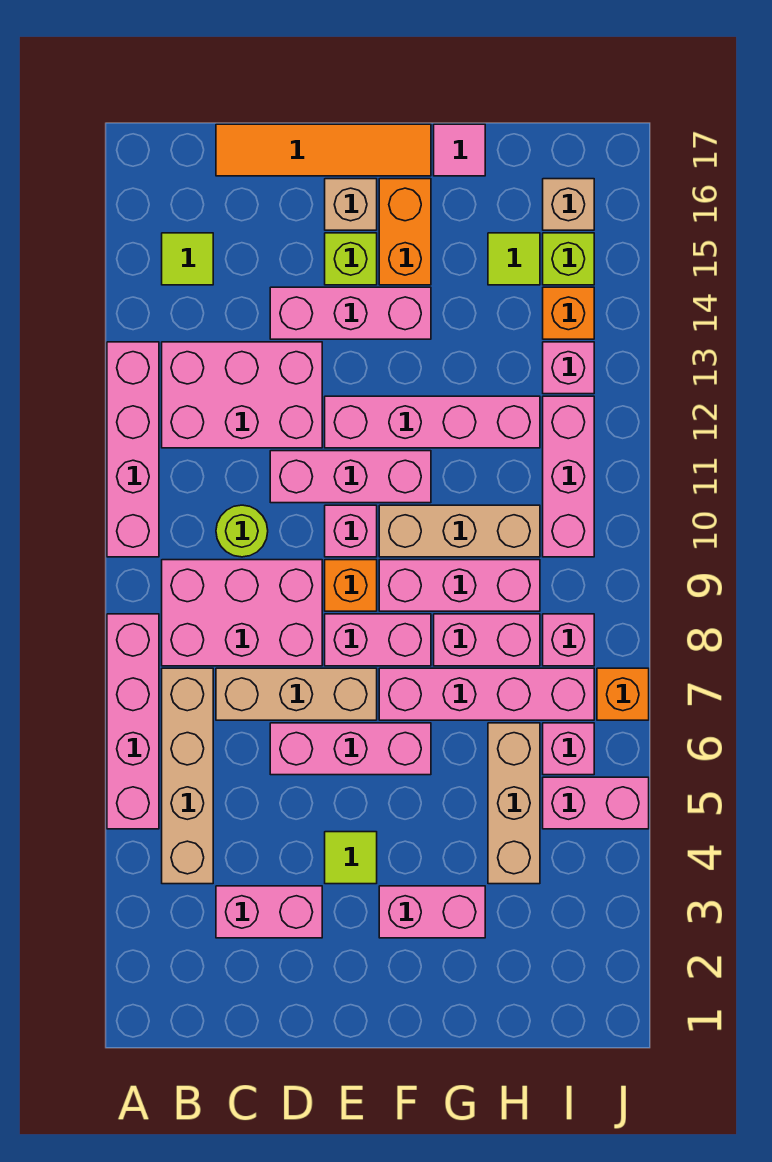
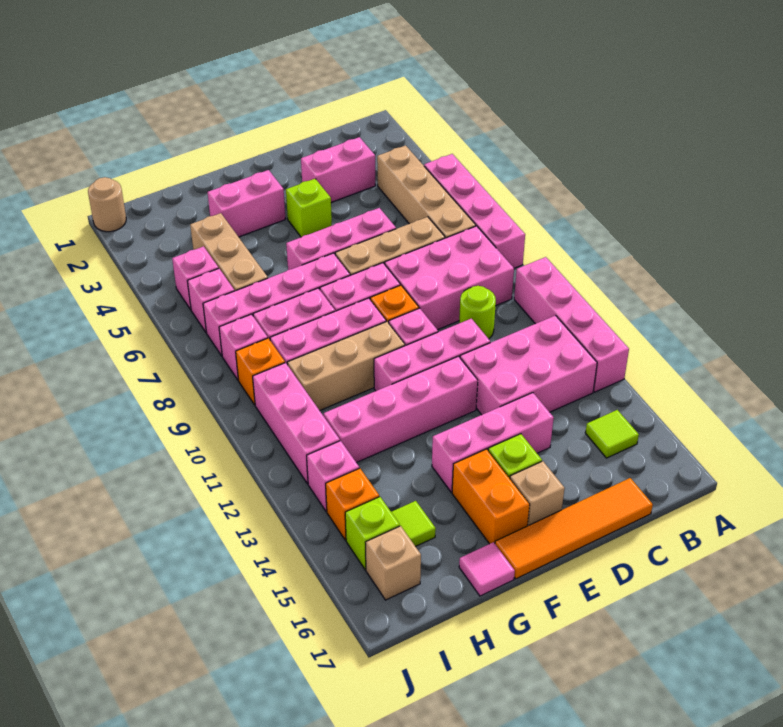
lime 1x1 tile [325,832,377,884] -> lime 1x1 brick [286,179,332,237]
pink 1x2 brick [543,777,649,829] -> pink 1x1 brick [172,246,219,310]
none -> tan 1x1 round brick [88,177,126,232]
orange 1x1 brick [597,668,649,720] -> orange 1x1 brick moved to [236,338,285,405]

